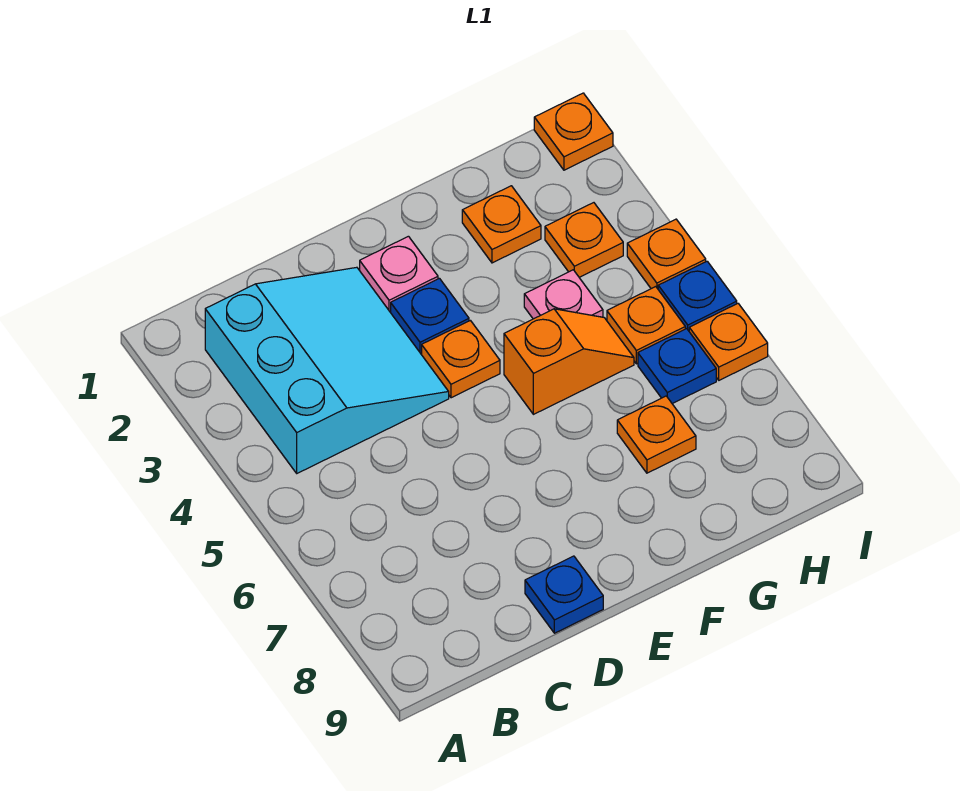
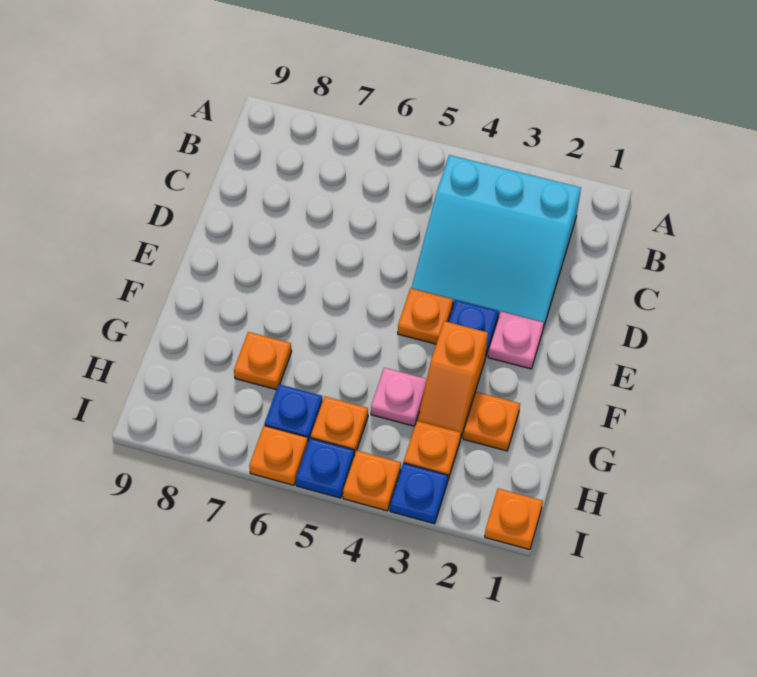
blue 1x1 plate [525,556,603,633] -> blue 1x1 plate moved to [390,463,448,524]
orange 1x2 slope [504,309,634,414] -> orange 1x2 slope moved to [418,321,488,437]

